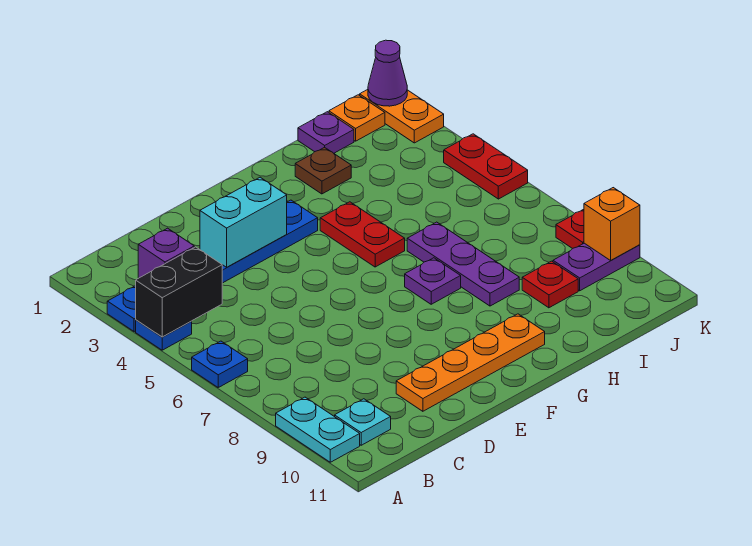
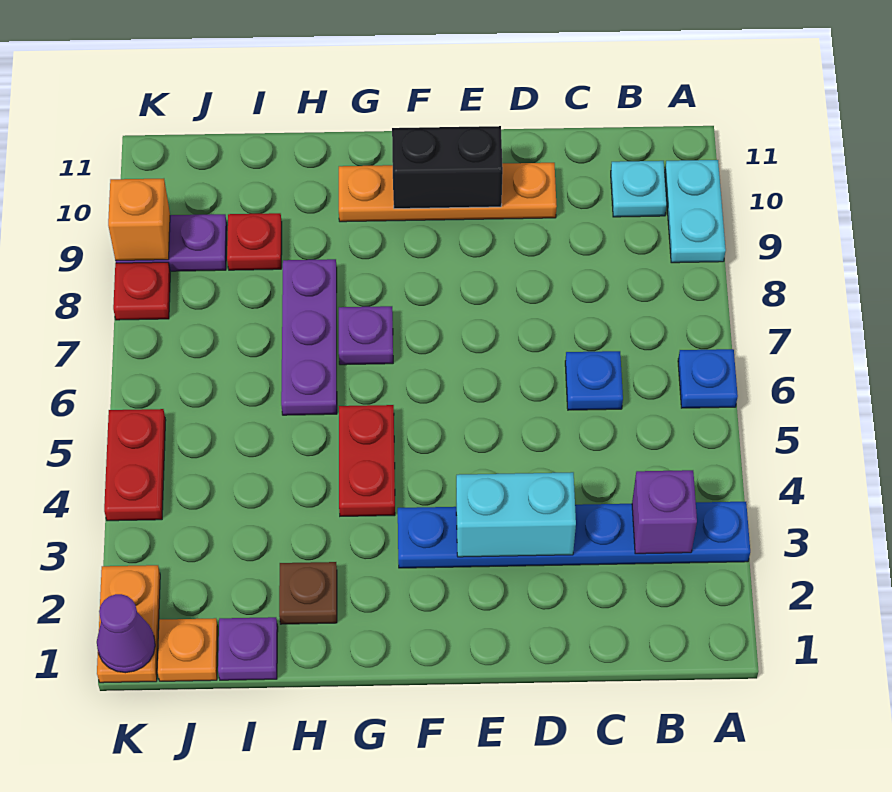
blue 1x1 plate [136,320,192,350] -> blue 1x1 plate moved to [565,351,623,410]
black 1x2 brick [136,247,222,337] -> black 1x2 brick moved to [392,126,503,209]

